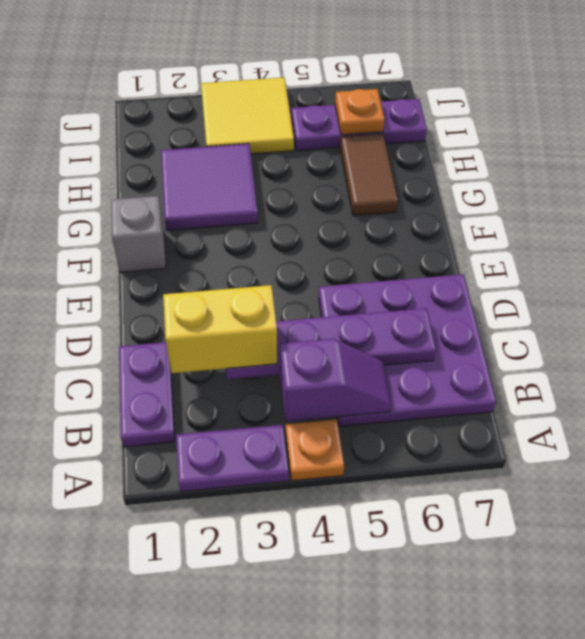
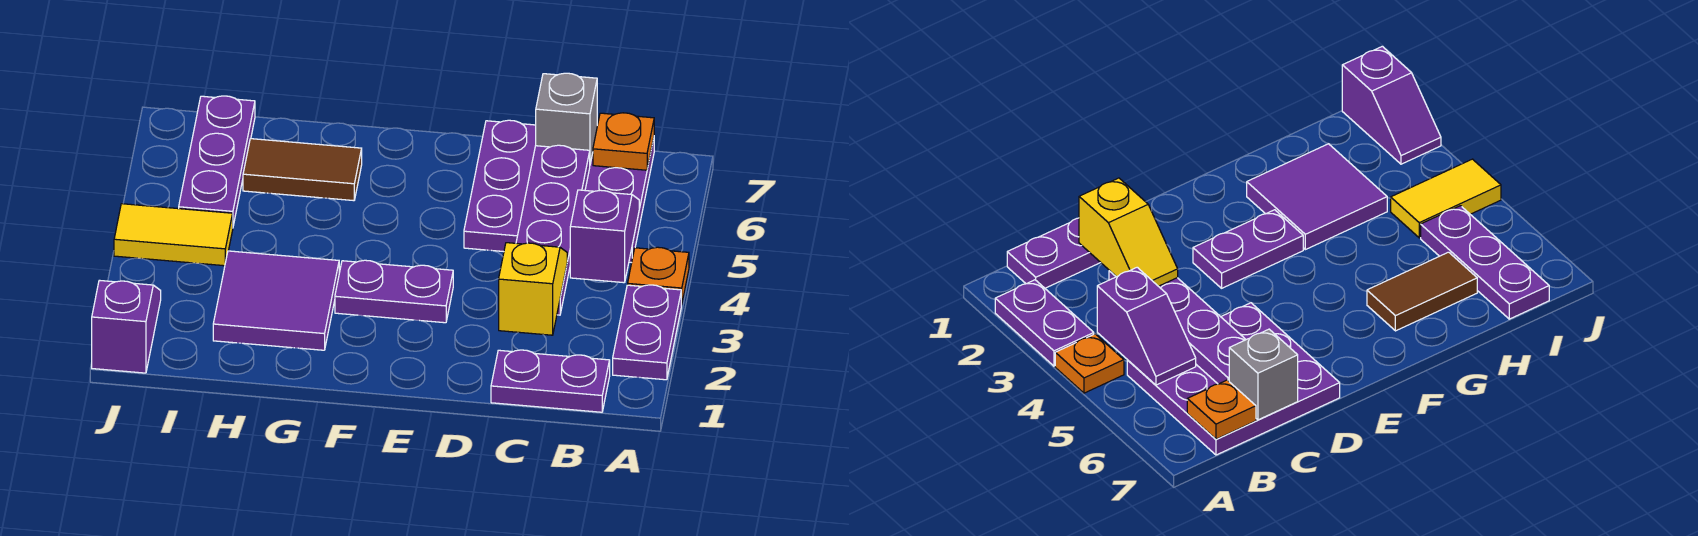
yellow 1x2 brick [163,285,277,373] -> yellow 1x2 slope [499,243,567,335]
none -> purple 1x2 plate [335,260,453,323]
grey 1x1 brick [111,196,166,272] -> grey 1x1 brick moved to [536,73,597,164]
yellow 2x2 tile [201,77,294,154] -> yellow 1x2 tile [114,204,233,266]
orange 1x1 plate [335,89,385,135] -> orange 1x1 plate moved to [593,113,654,170]
none -> purple 1x2 slope [92,280,161,373]

